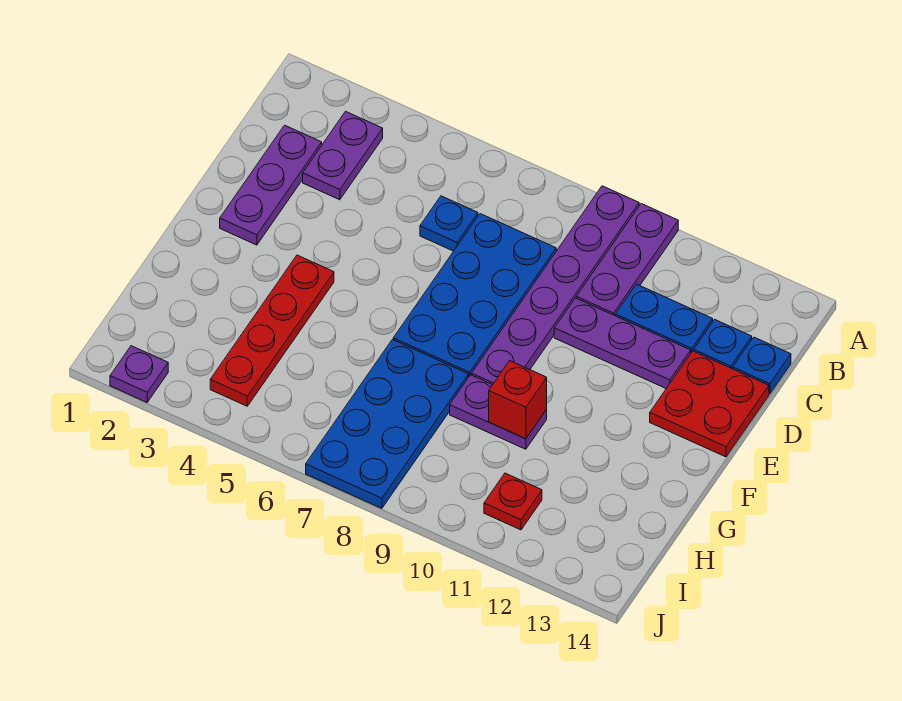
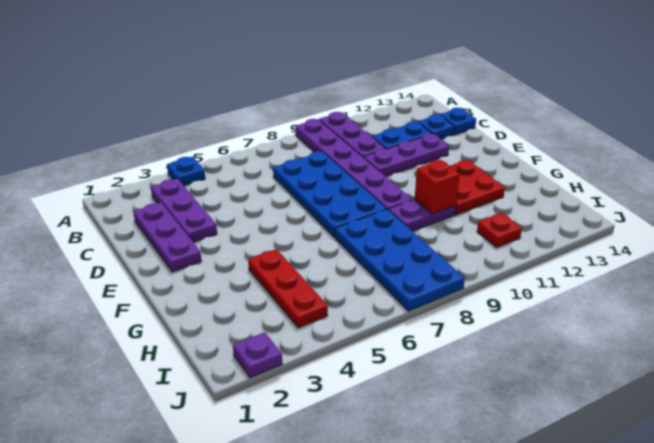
purple 1x2 plate [303,111,383,200] -> purple 1x3 plate [151,179,217,242]
blue 1x1 plate [420,196,478,251] -> blue 1x1 plate moved to [167,157,205,186]
red 2x2 plate [650,351,769,457] -> red 2x2 plate moved to [450,160,505,215]
red 1x4 plate [210,255,334,406] -> red 1x3 plate [248,249,328,328]

